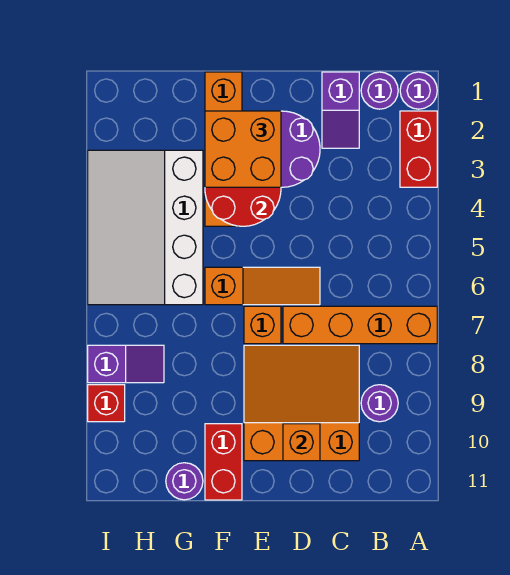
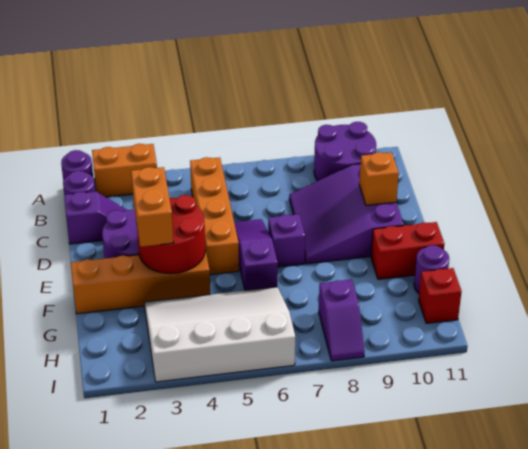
red 1x2 brick [400,111,437,187] -> orange 1x2 brick [92,144,157,197]
orange 1x4 brick [283,306,437,344] -> orange 1x4 brick moved to [190,157,239,275]
purple 1x1 round brick [361,385,398,422] -> purple 2x2 round brick [314,122,376,181]
orange 3x3 slope [244,345,359,461] -> purple 3x3 slope [289,164,404,264]
orange 1x3 slope [205,267,320,305] -> purple 1x3 slope [234,219,278,290]
orange 2x2 brick [205,111,281,187] -> orange 1x2 brick [131,167,174,247]
orange 1x1 brick [244,306,281,344] -> purple 1x1 brick [268,214,305,267]
white 3x4 slope [88,150,203,305] -> white 3x4 slope turned to [144,287,295,382]
purple 1x2 slope [88,345,164,383] -> purple 1x2 slope turned to [319,280,364,361]
red 1x1 brick [88,385,125,422] -> red 1x1 brick moved to [419,268,462,324]

